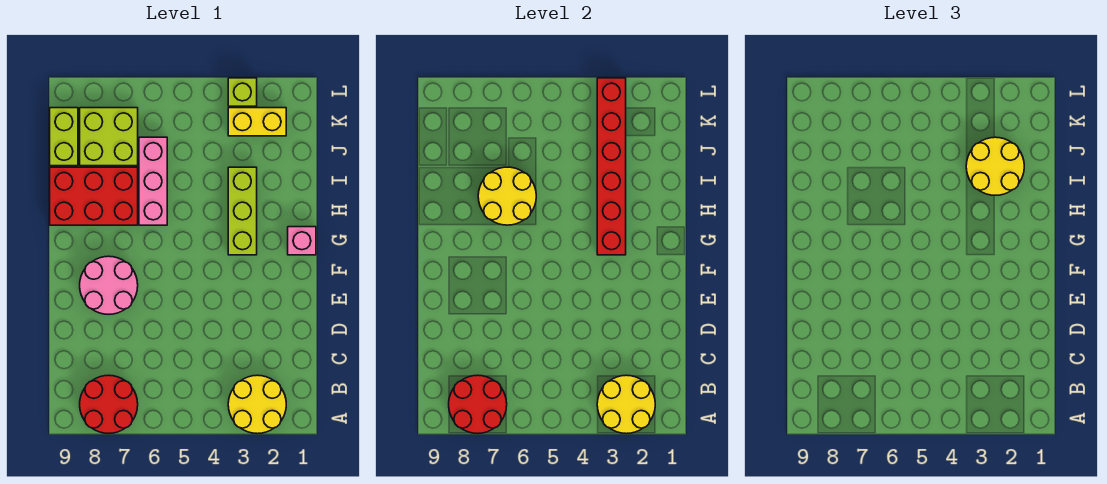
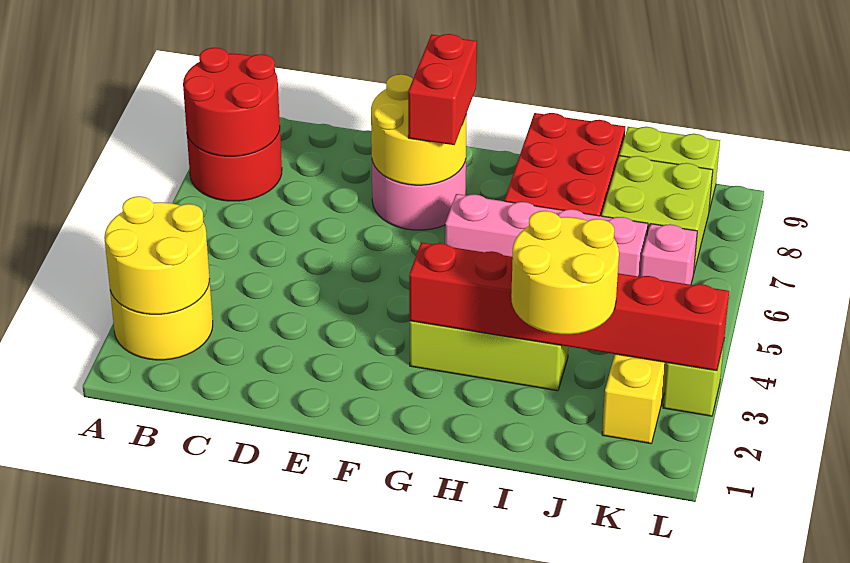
none -> red 1x2 brick [408,34,477,145]
pink 1x1 brick [288,227,316,255] -> pink 1x1 brick moved to [640,224,697,285]
pink 1x3 brick [139,137,167,225] -> pink 1x4 brick [445,194,648,277]
yellow 2x2 round brick [478,167,536,225] -> yellow 2x2 round brick moved to [371,75,467,185]

